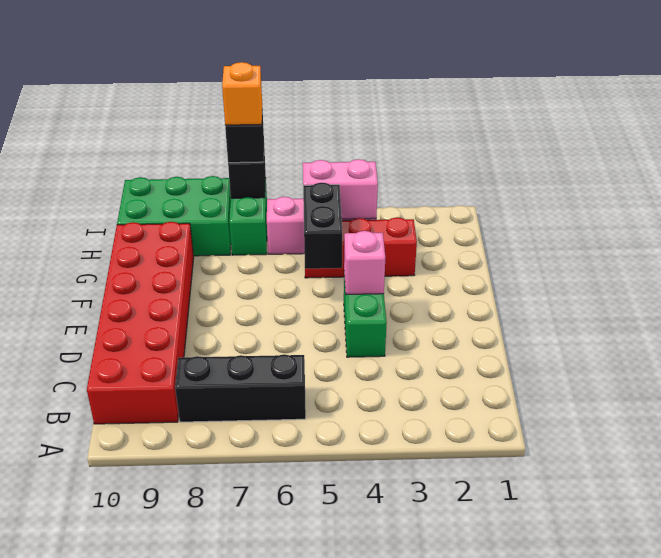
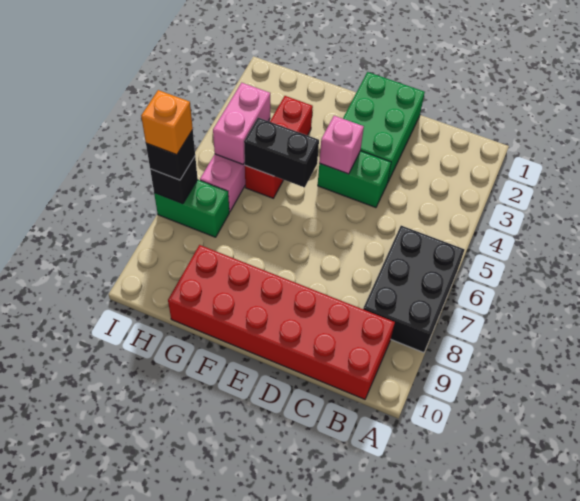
black 1x3 brick [175,354,306,422] -> black 2x3 brick [363,226,465,353]
green 2x3 brick [117,176,231,256] -> green 2x3 brick moved to [343,72,425,182]

